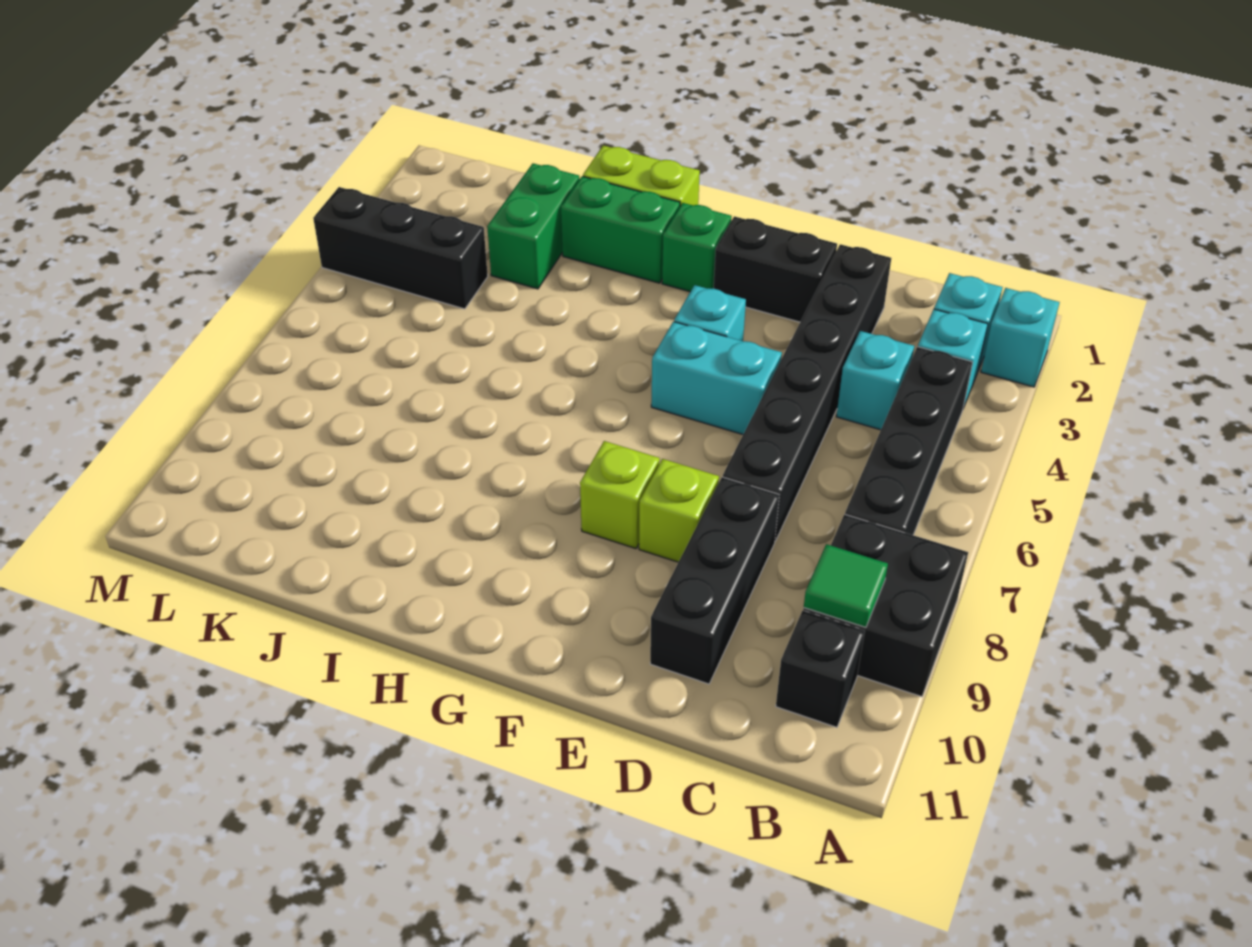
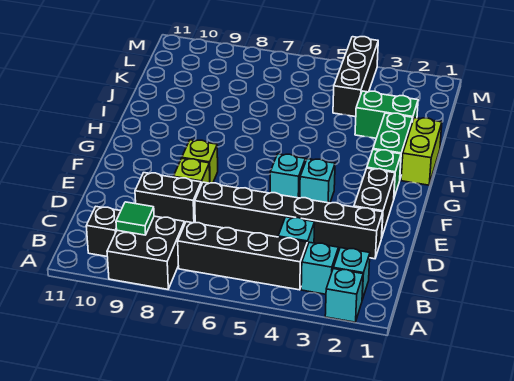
black 1x3 brick [650,477,779,684] -> black 1x2 brick [135,173,201,223]
cyan 1x2 brick [651,322,782,434] -> cyan 1x1 brick [270,154,305,198]

